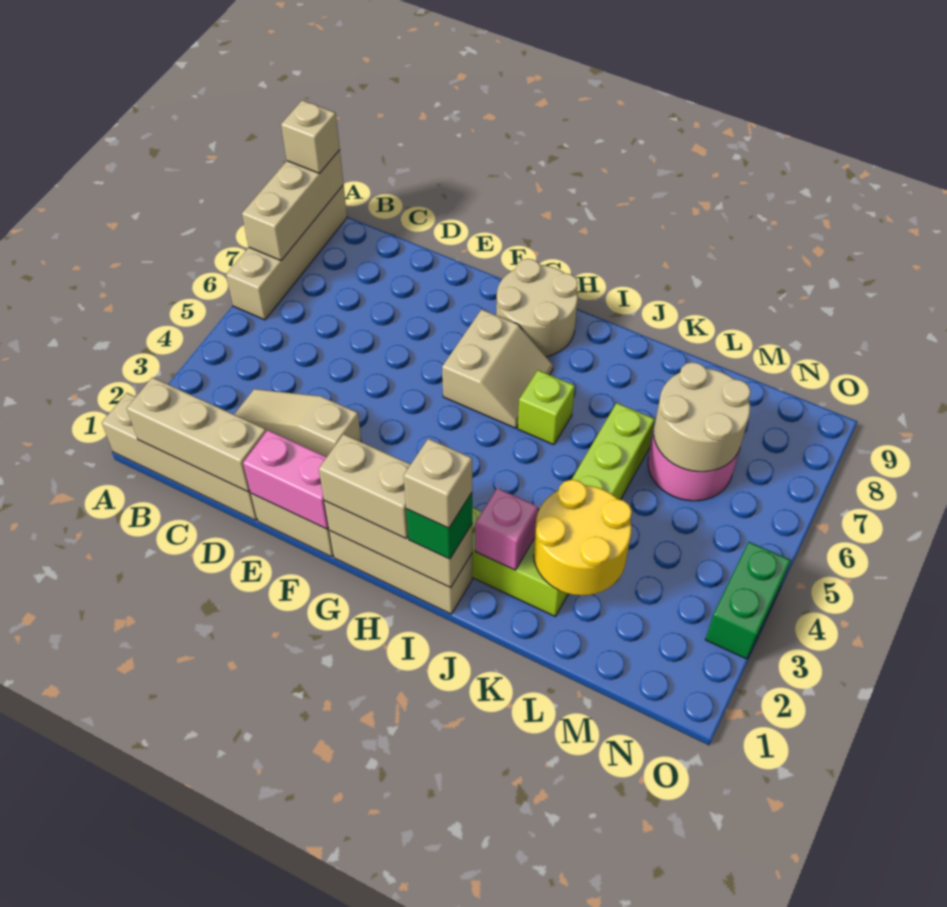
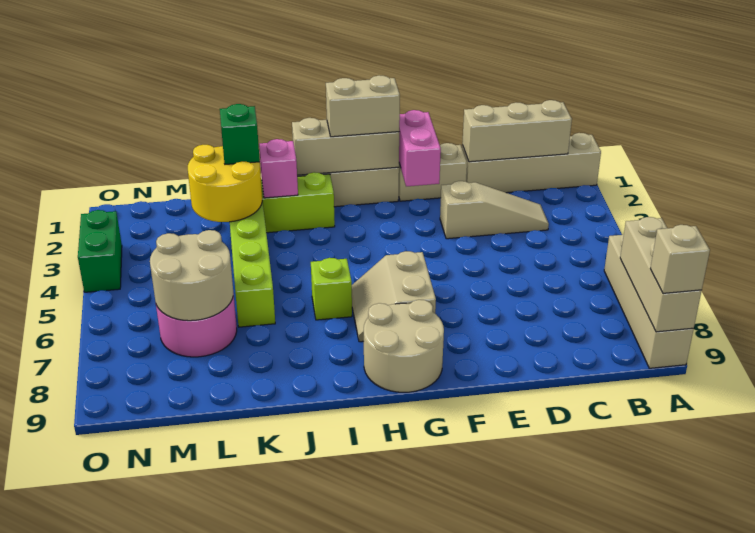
pink 1x2 brick [243,430,329,529] -> pink 1x2 brick turned to [399,110,441,186]
green 1x1 brick [406,493,472,559] -> green 1x1 brick moved to [220,104,260,164]
tan 1x1 brick [404,439,472,528] -> none

